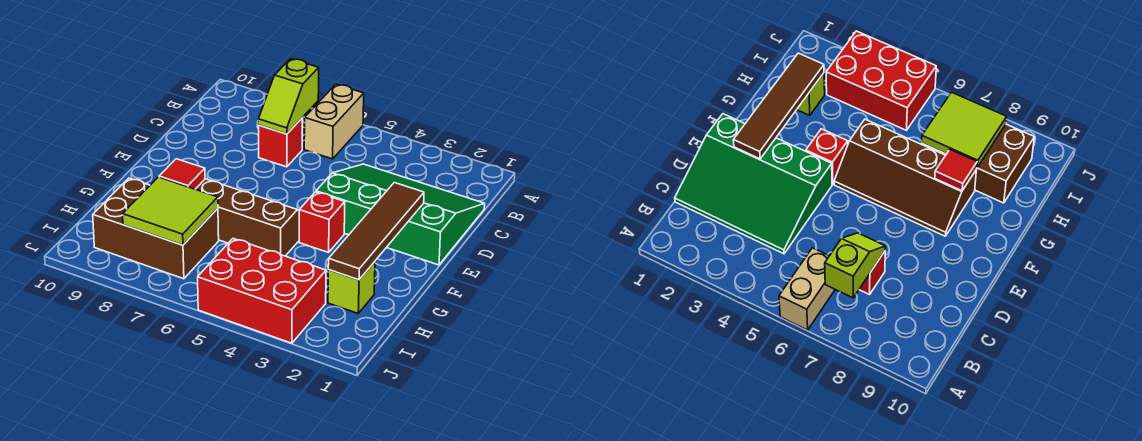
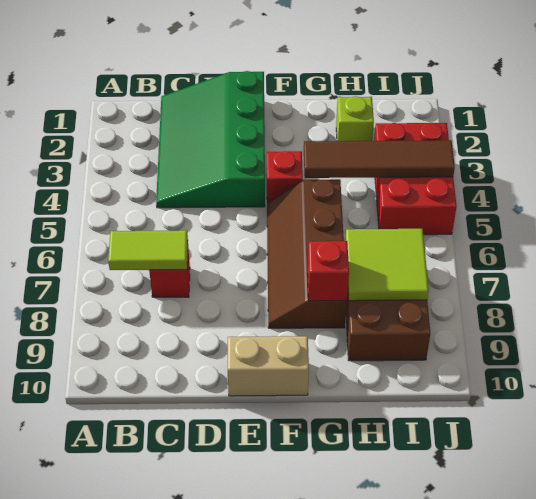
tan 1x2 brick [304,84,364,159] -> tan 1x2 brick moved to [228,336,309,396]
lime 1x2 slope [258,59,319,134] -> lime 1x2 tile [108,230,188,270]
brown 1x4 tile [328,183,424,280] -> brown 1x4 tile moved to [304,140,455,178]
red 1x1 tile [159,159,205,189] -> red 1x1 brick [308,241,349,301]

